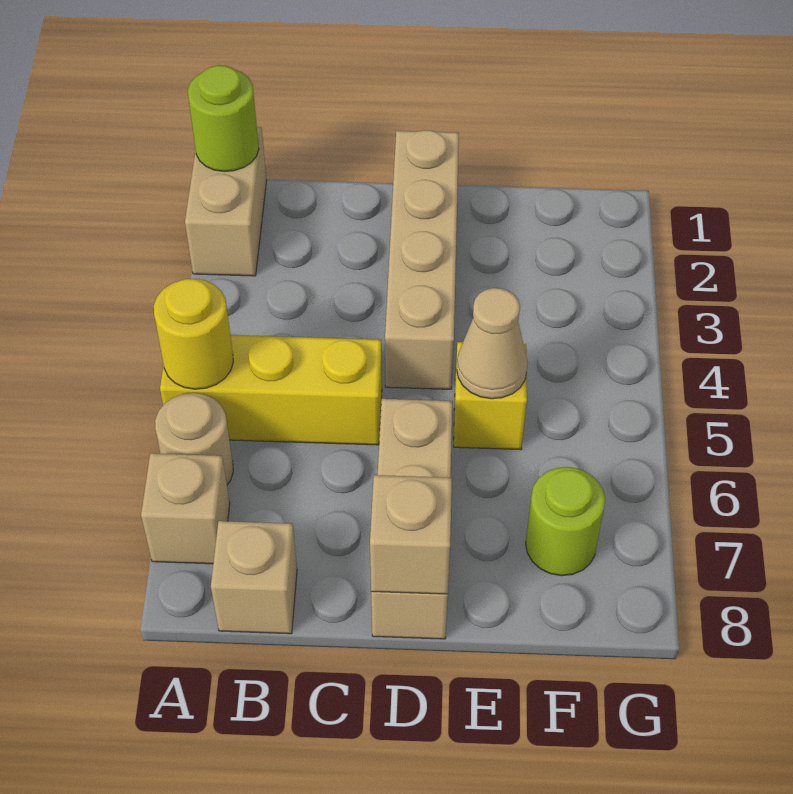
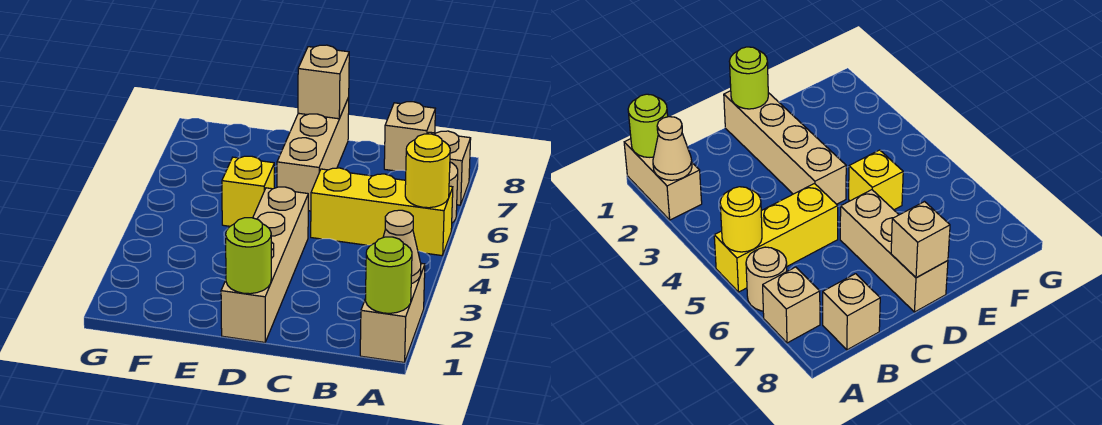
tan 1x1 cone [457,288,528,399] -> tan 1x1 cone moved to [383,210,421,284]
lime 1x1 round brick [526,467,605,576] -> lime 1x1 round brick moved to [226,218,271,294]

